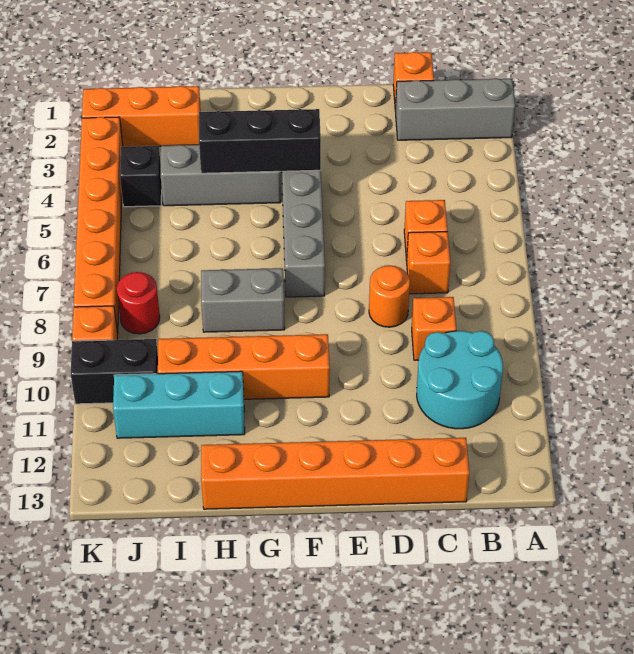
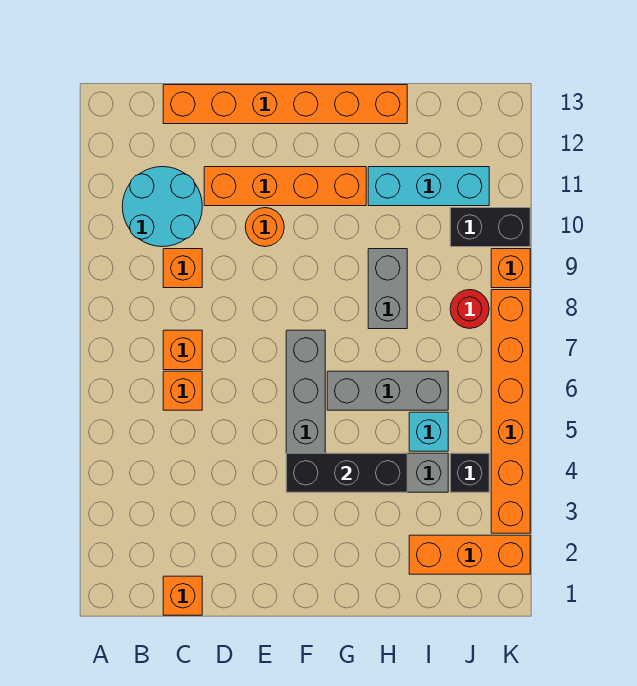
grey 1x3 brick [395,78,515,140] -> grey 1x3 brick moved to [327,371,448,410]
orange 1x1 round brick [369,266,410,327] -> orange 1x1 round brick moved to [245,208,284,247]
orange 1x4 brick [158,334,330,399] -> orange 1x4 brick moved to [204,167,366,206]
grey 1x2 brick [201,268,285,332] -> grey 1x2 brick turned to [368,249,407,329]
none -> cyan 1x1 brick [409,412,448,451]

